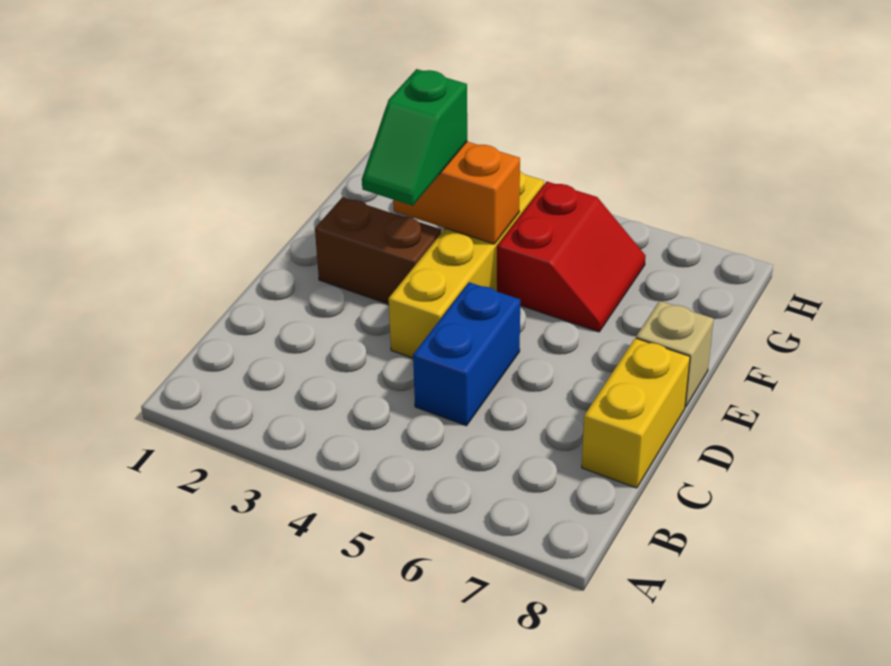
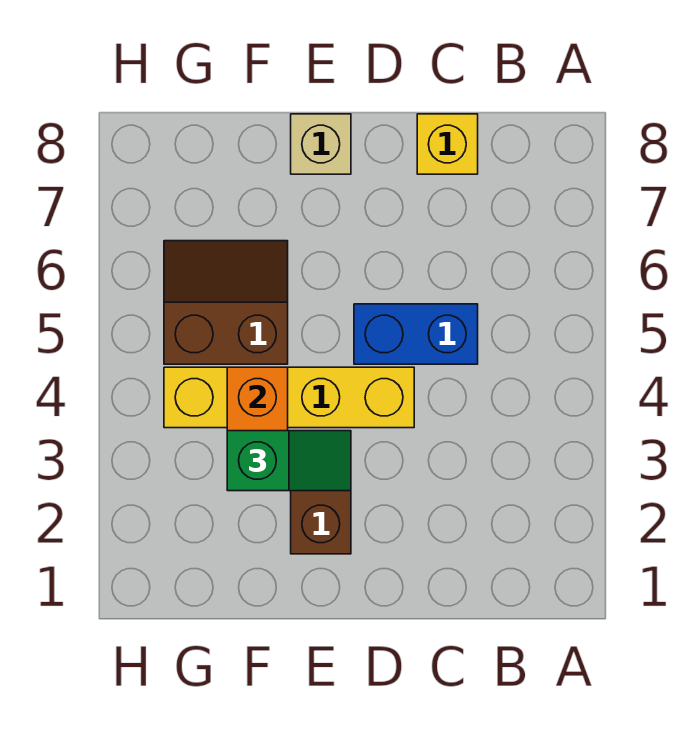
yellow 1x2 brick [582,338,690,488] -> yellow 1x1 brick [417,114,478,174]
red 2x2 slope [497,182,646,332] -> brown 2x2 slope [164,241,288,364]

